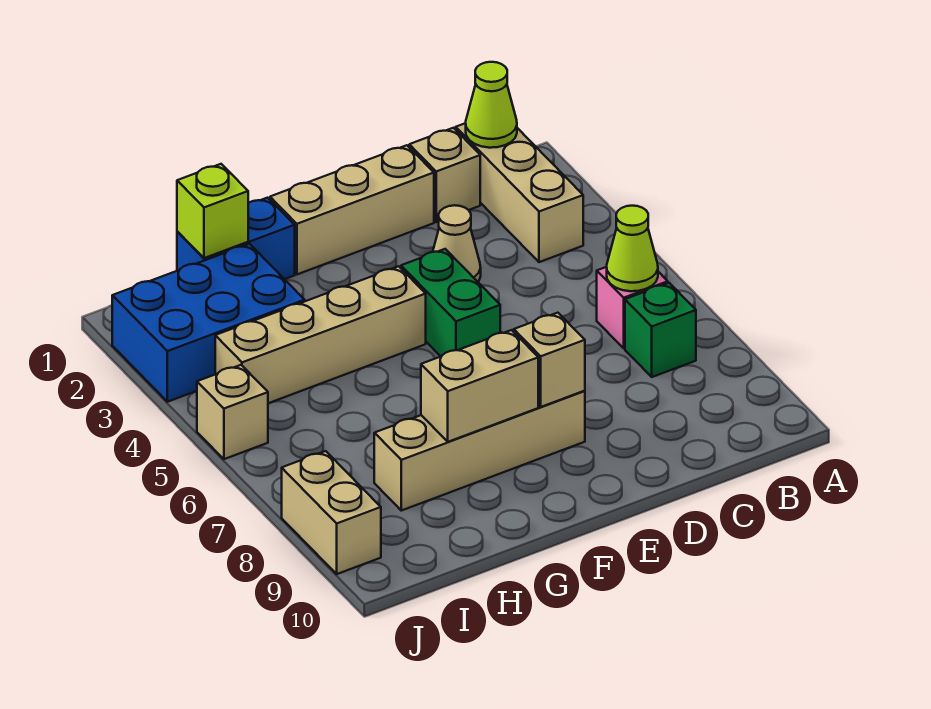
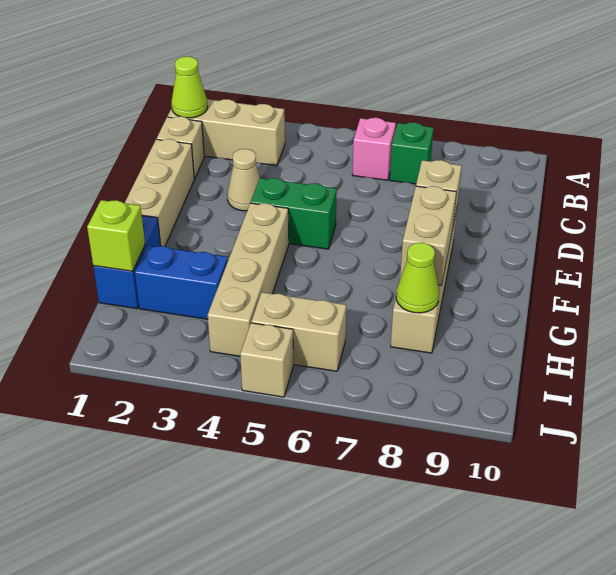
lime 1x1 cone [607,206,658,291] -> lime 1x1 cone moved to [396,243,439,313]
blue 2x3 brick [112,244,305,402] -> blue 1x2 brick [135,245,228,319]
tan 1x2 brick [282,451,381,574] -> tan 1x2 brick moved to [251,292,346,371]

